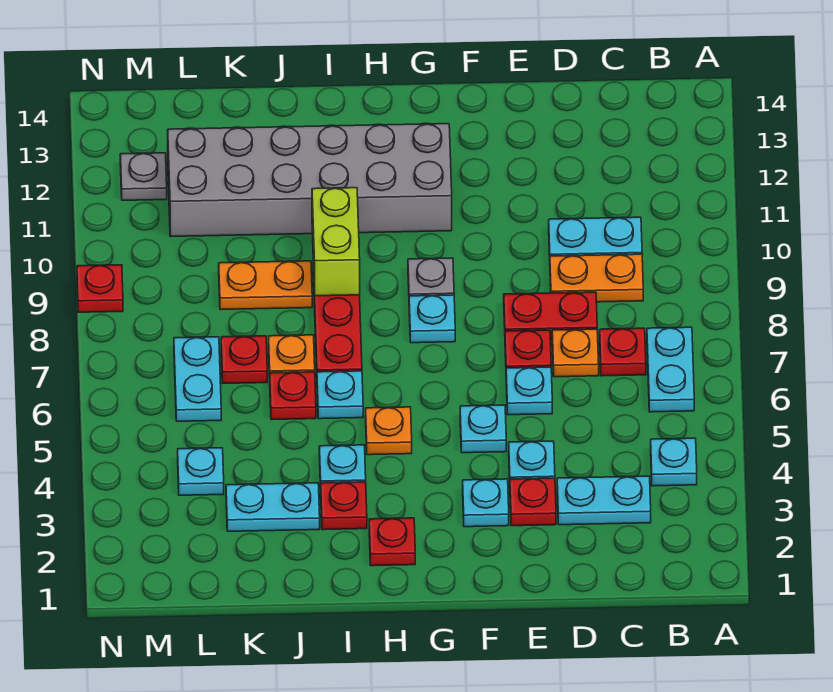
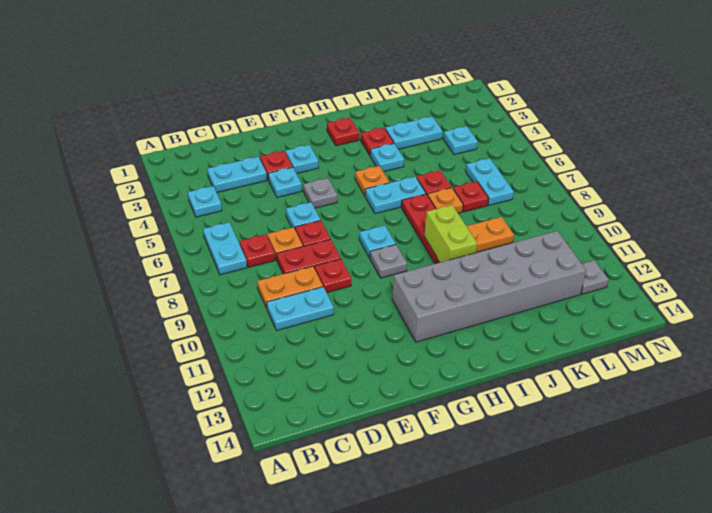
cyan 1x1 plate [460,405,506,453] -> grey 1x1 plate [303,178,337,208]
cyan 1x1 plate [317,371,363,419] -> cyan 1x2 plate [365,177,426,214]
red 1x1 plate [77,265,123,312] -> red 1x1 plate moved to [315,259,351,293]

